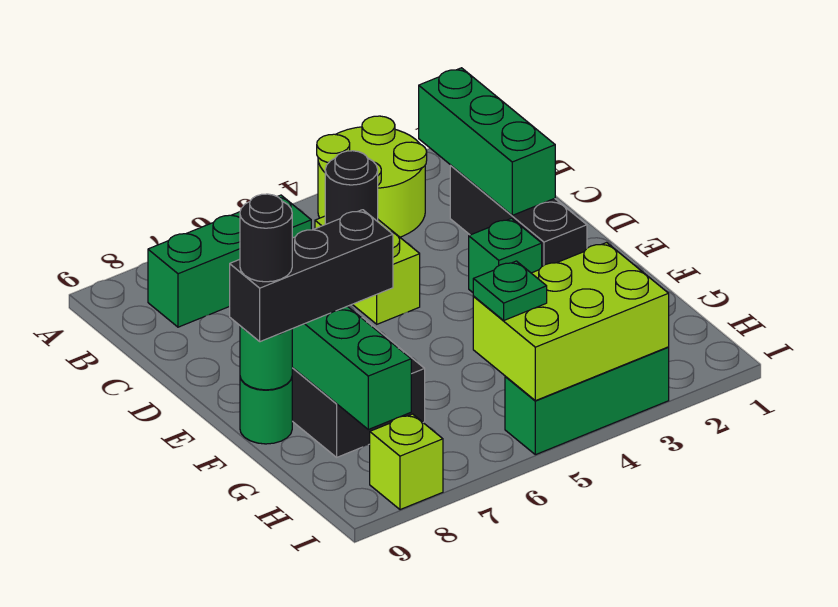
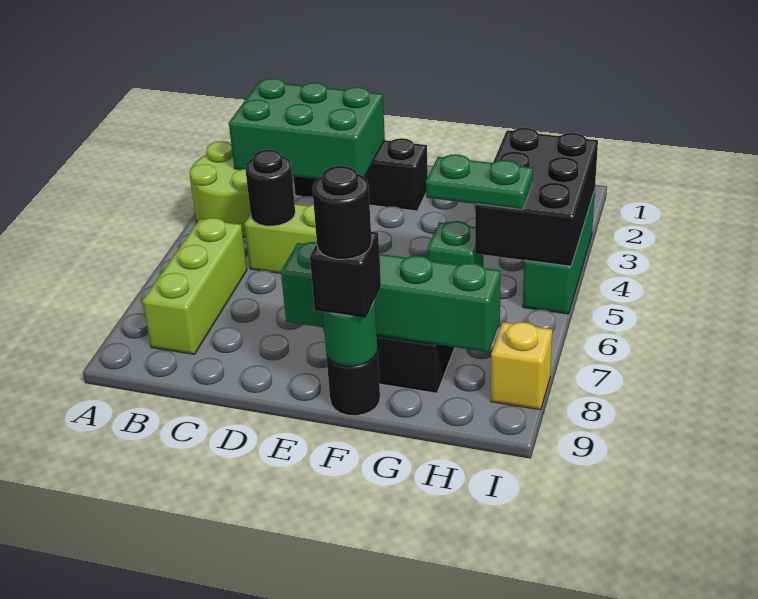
green 1x3 brick [419,68,555,215] -> green 2x3 brick [229,78,385,179]
green 1x3 brick [148,195,311,327] -> lime 1x3 brick [142,218,247,354]
green 1x1 brick [469,218,542,292] -> green 1x1 brick moved to [427,221,483,267]
black 1x3 brick [230,210,393,342] -> black 1x1 brick [310,232,381,318]
green 1x1 round brick [240,377,292,444] -> black 1x1 round brick [326,350,380,416]
lime 2x3 brick [473,243,669,401] -> black 2x3 brick [475,128,598,266]
green 1x1 plate [473,261,547,320] -> green 1x2 plate [426,154,533,210]
lime 1x1 brick [369,414,443,510] -> yellow 1x1 brick [491,322,552,410]

